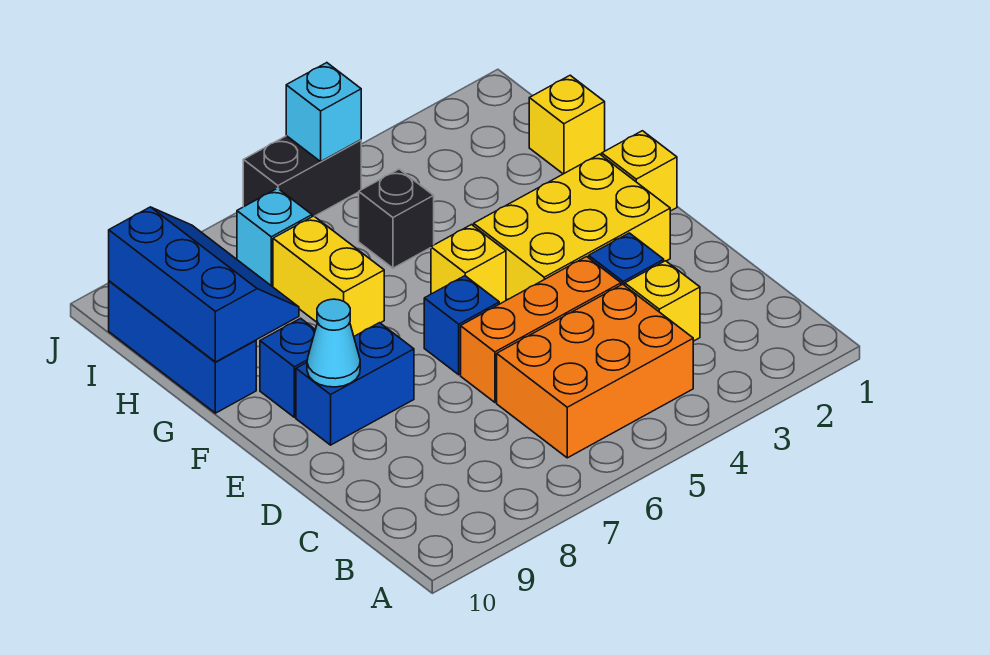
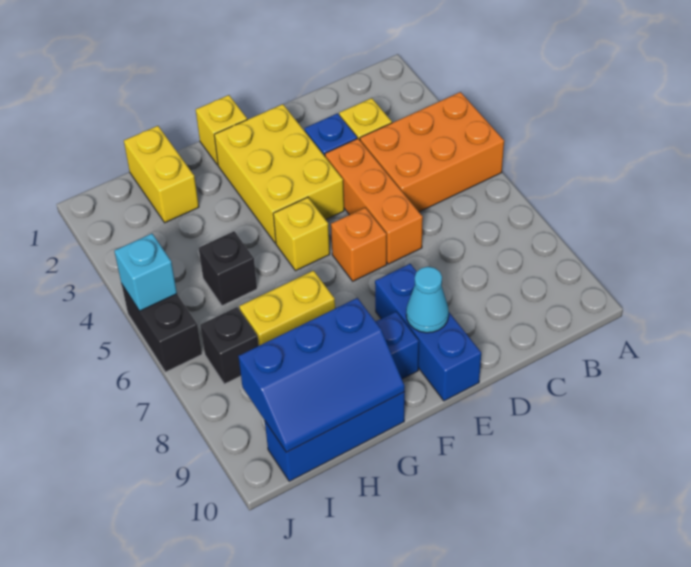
orange 2x3 brick [497,284,693,458] -> orange 2x3 brick turned to [360,92,504,212]
blue 1x1 brick [424,276,499,375] -> orange 1x1 brick [331,208,387,281]
blue 1x2 brick [296,323,414,445] -> blue 1x3 brick [375,264,481,401]
blue 2x3 slope [109,207,299,362] -> blue 2x3 slope turned to [238,298,405,452]
yellow 1x1 brick [529,75,605,174] -> yellow 1x2 brick [124,126,199,223]
cyan 1x1 brick [237,188,312,287] -> black 1x1 brick [200,307,259,384]

